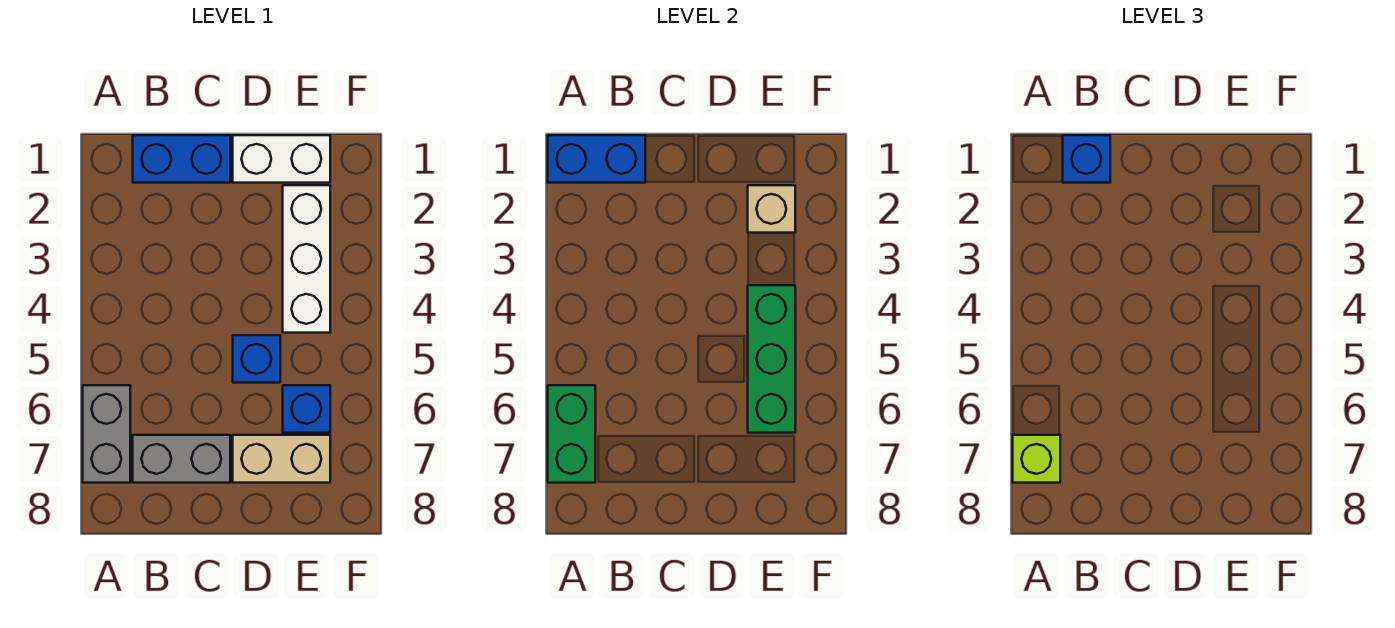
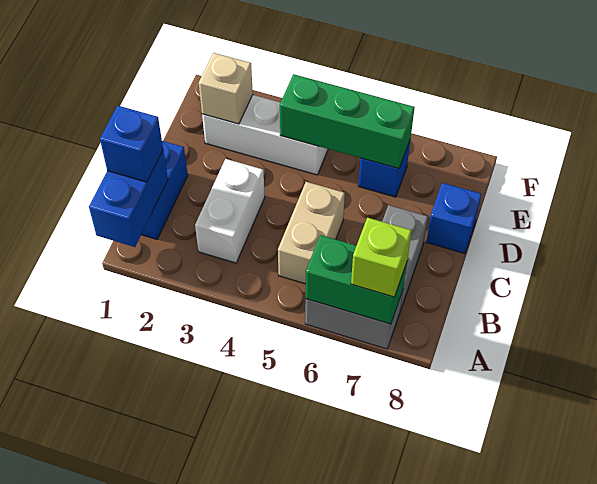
white 1x2 brick [233,135,330,183] -> white 1x2 brick moved to [195,159,265,263]
blue 1x1 brick [233,335,280,383] -> blue 1x1 brick moved to [426,183,481,253]
tan 1x2 brick [233,435,330,483] -> tan 1x2 brick moved to [278,182,345,284]

